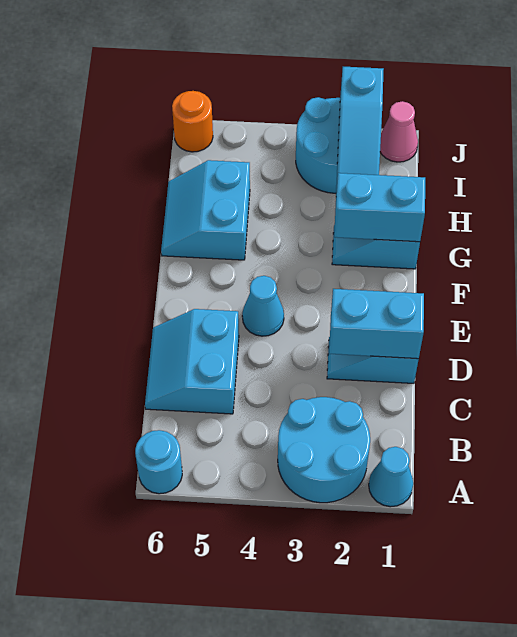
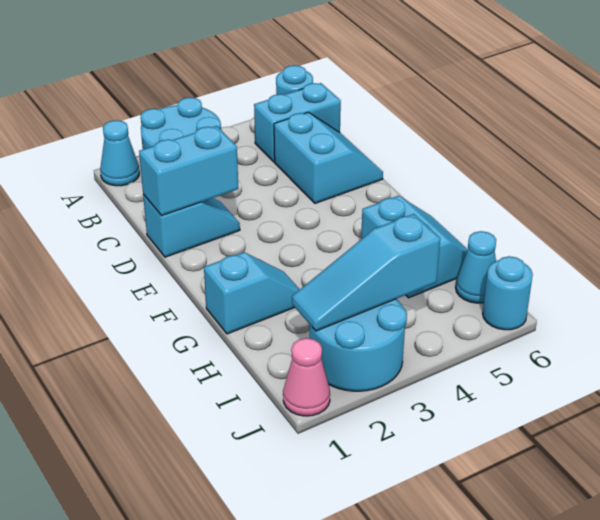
cyan 1x1 cone [242,276,284,336] -> cyan 1x1 cone moved to [455,231,496,303]
cyan 1x2 brick [334,173,425,242] -> cyan 1x2 brick moved to [254,83,341,162]
cyan 1x3 slope [336,67,384,192] -> cyan 1x3 slope turned to [292,214,440,331]
orange 1x1 round brick [172,91,213,152] -> cyan 1x1 round brick [483,256,533,330]

